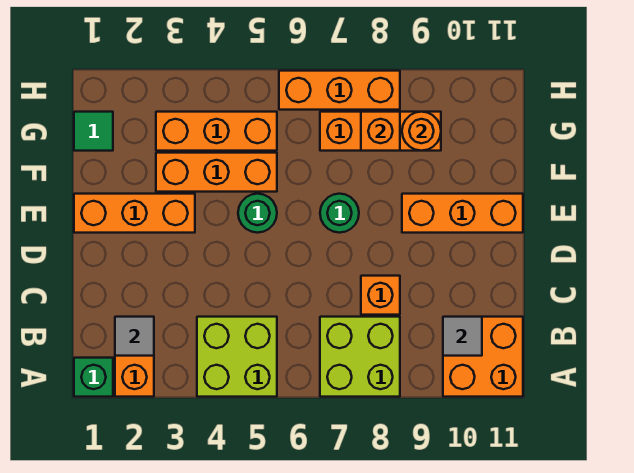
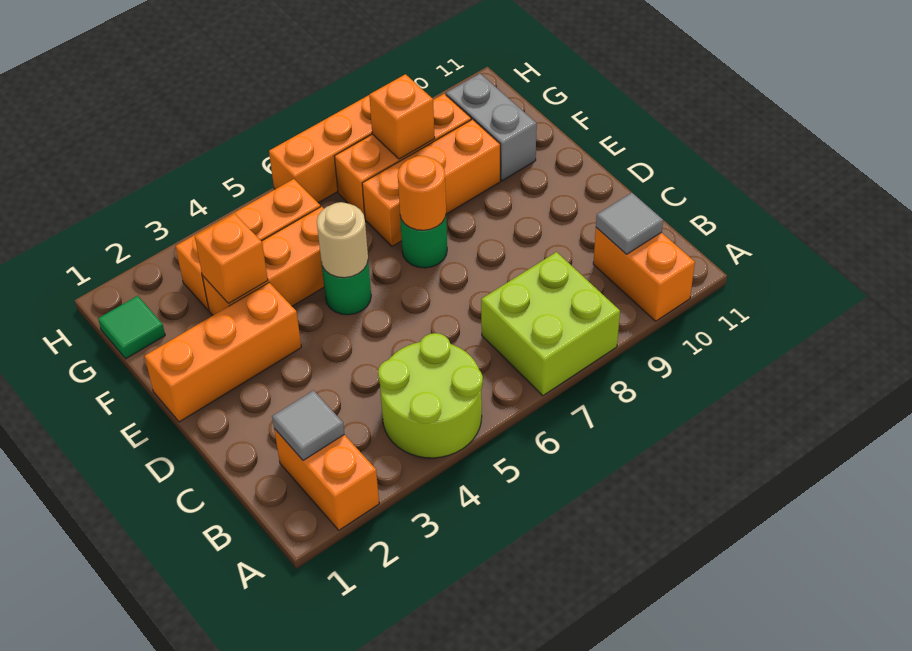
green 1x1 brick [74,358,113,397] -> none
lime 2x2 brick [197,317,277,397] -> lime 2x2 round brick [378,333,483,458]
orange 2x2 brick [443,317,523,397] -> orange 1x2 brick [593,228,695,321]
orange 1x1 brick [361,276,400,315] -> orange 1x1 brick moved to [195,214,268,303]
none -> tan 1x1 round brick [317,202,368,278]
orange 1x3 brick [402,194,523,233] -> orange 1x3 brick moved to [362,119,500,246]
none -> grey 1x2 brick [446,73,537,181]
orange 1x1 round brick [402,112,441,151] -> orange 1x1 round brick moved to [398,156,446,230]

